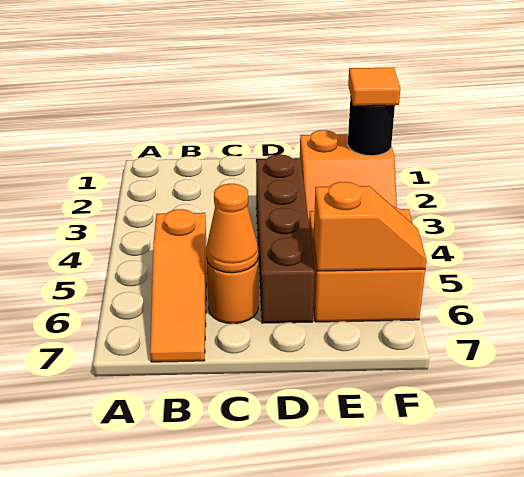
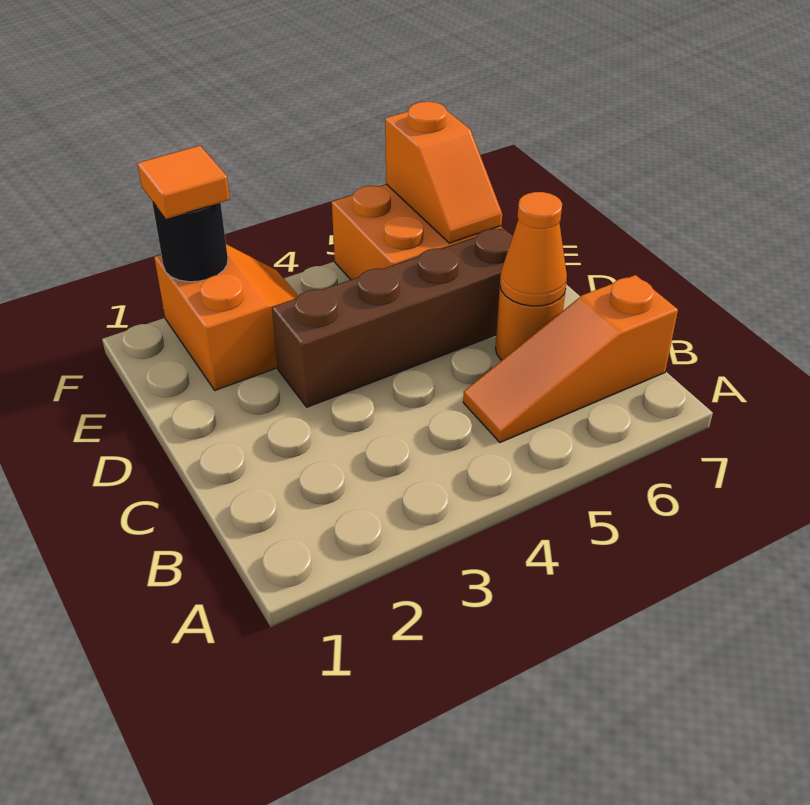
orange 1x3 slope [150,209,207,362] -> orange 1x3 slope turned to [463,275,678,442]
orange 1x2 slope [313,182,427,271] -> orange 1x2 slope turned to [385,102,502,243]

